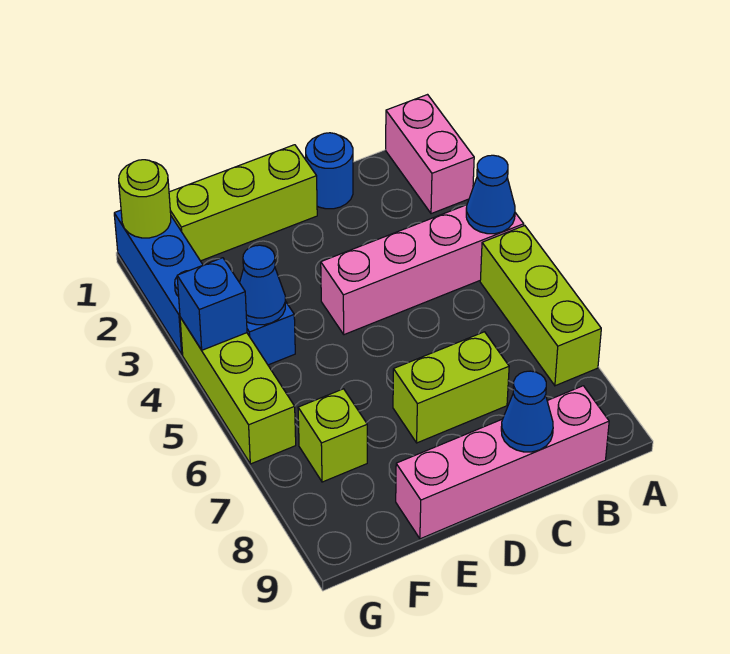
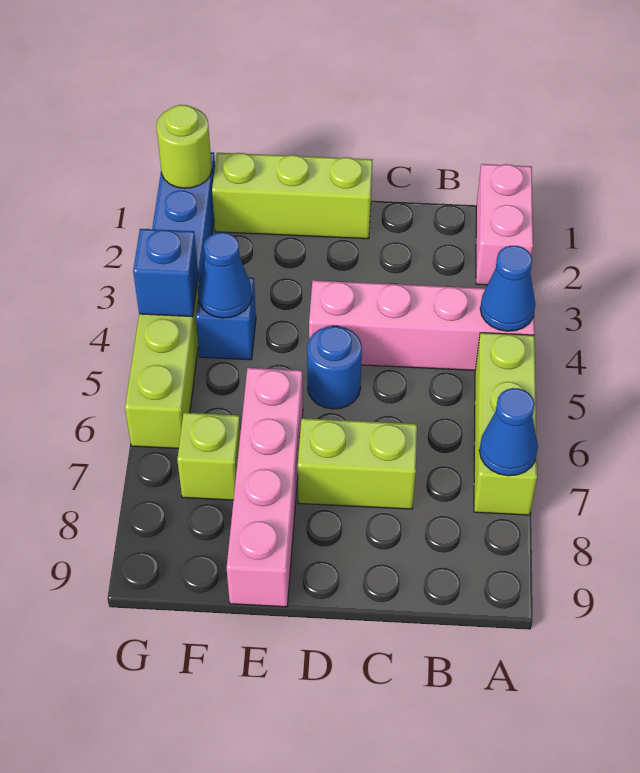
pink 1x4 brick [396,386,609,539] -> pink 1x4 brick turned to [227,368,303,607]
blue 1x1 round brick [306,133,353,209] -> blue 1x1 round brick moved to [307,326,362,409]
blue 1x1 cone [501,371,553,452] -> blue 1x1 cone moved to [479,388,538,476]

